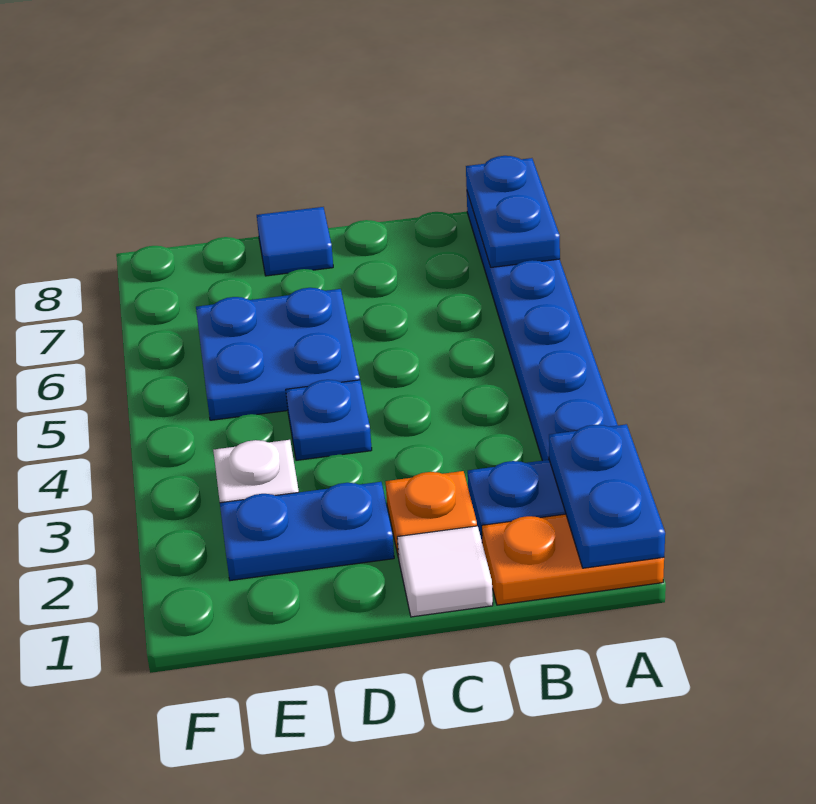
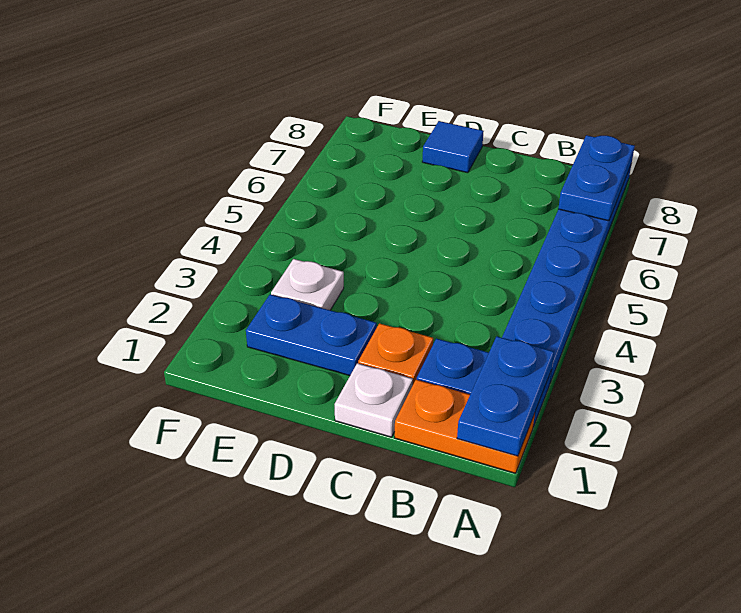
white 1x1 tile [397,526,493,617] -> white 1x1 plate [335,363,413,437]
blue 1x1 plate [286,380,372,460] -> none
blue 2x2 plate [196,288,360,420] -> none

